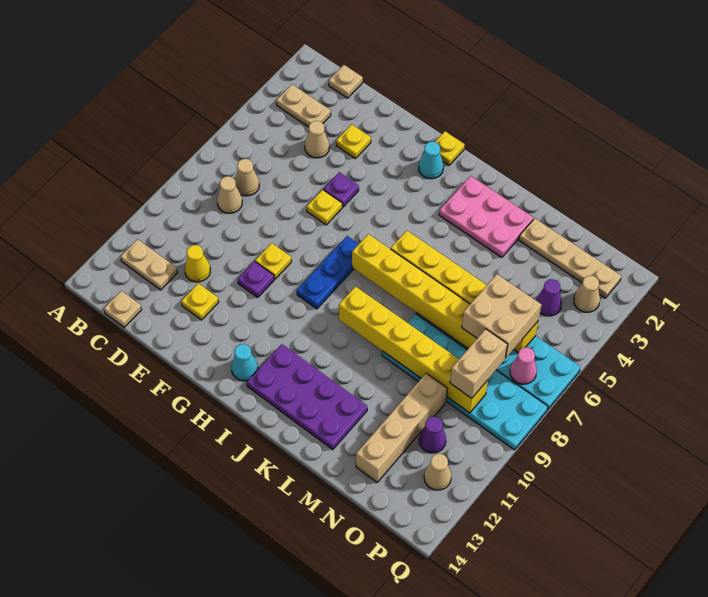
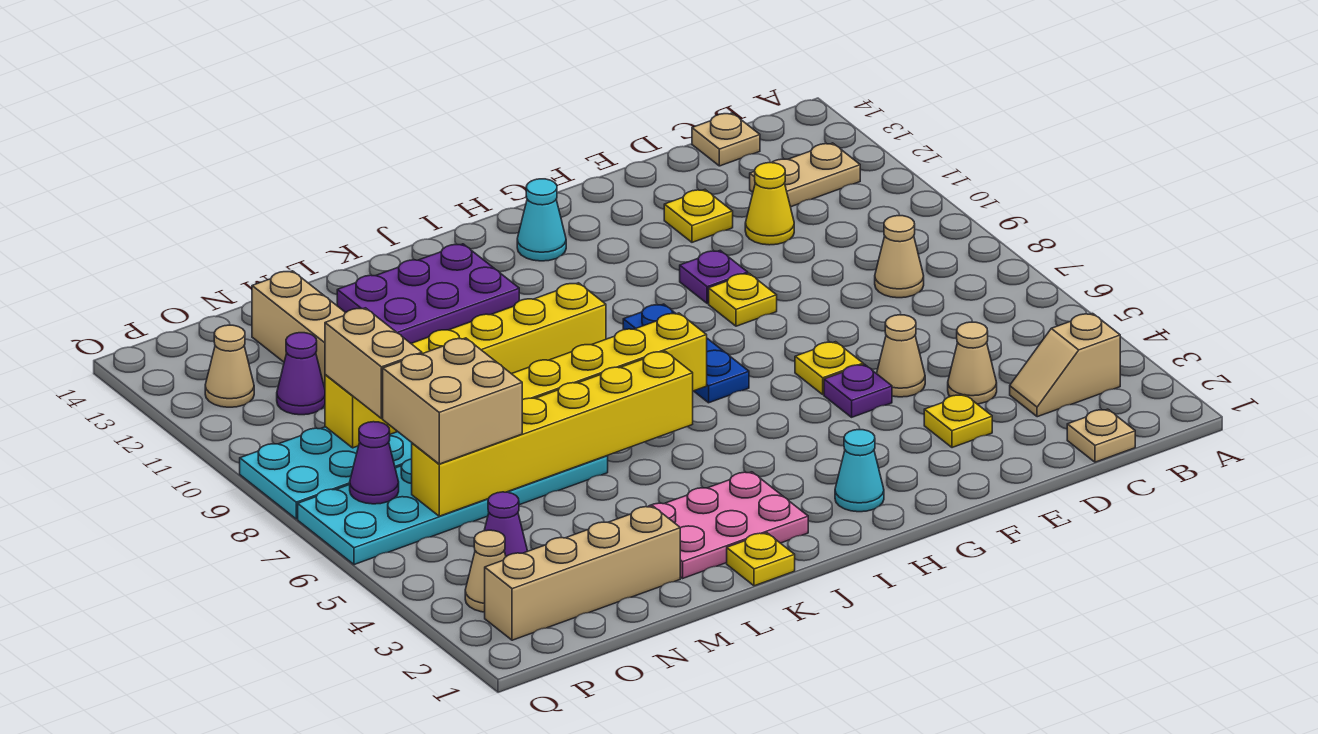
tan 1x2 plate [276,85,331,127] -> tan 1x2 slope [1010,313,1120,417]
tan 1x1 cone [235,159,259,196] -> tan 1x1 cone moved to [877,315,925,397]
yellow 1x1 plate [435,131,465,165] -> yellow 1x1 plate moved to [727,533,795,586]
purple 2x4 plate [247,344,367,450] -> purple 2x3 plate [337,244,519,343]
tan 1x4 plate [519,218,621,298] -> tan 1x4 brick [485,506,680,640]
pink 1x1 cone [510,347,537,384] -> purple 1x1 cone [350,422,399,504]

